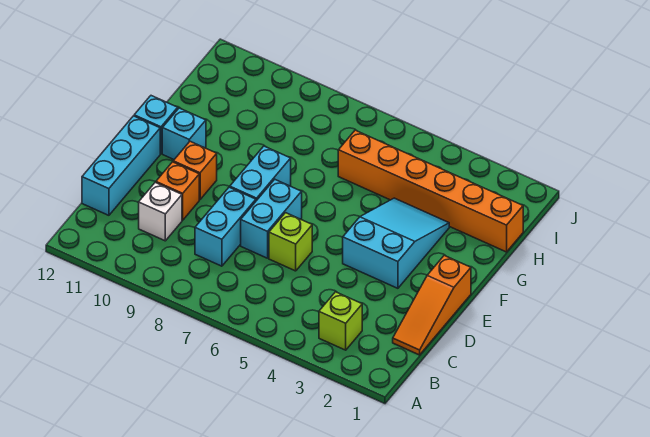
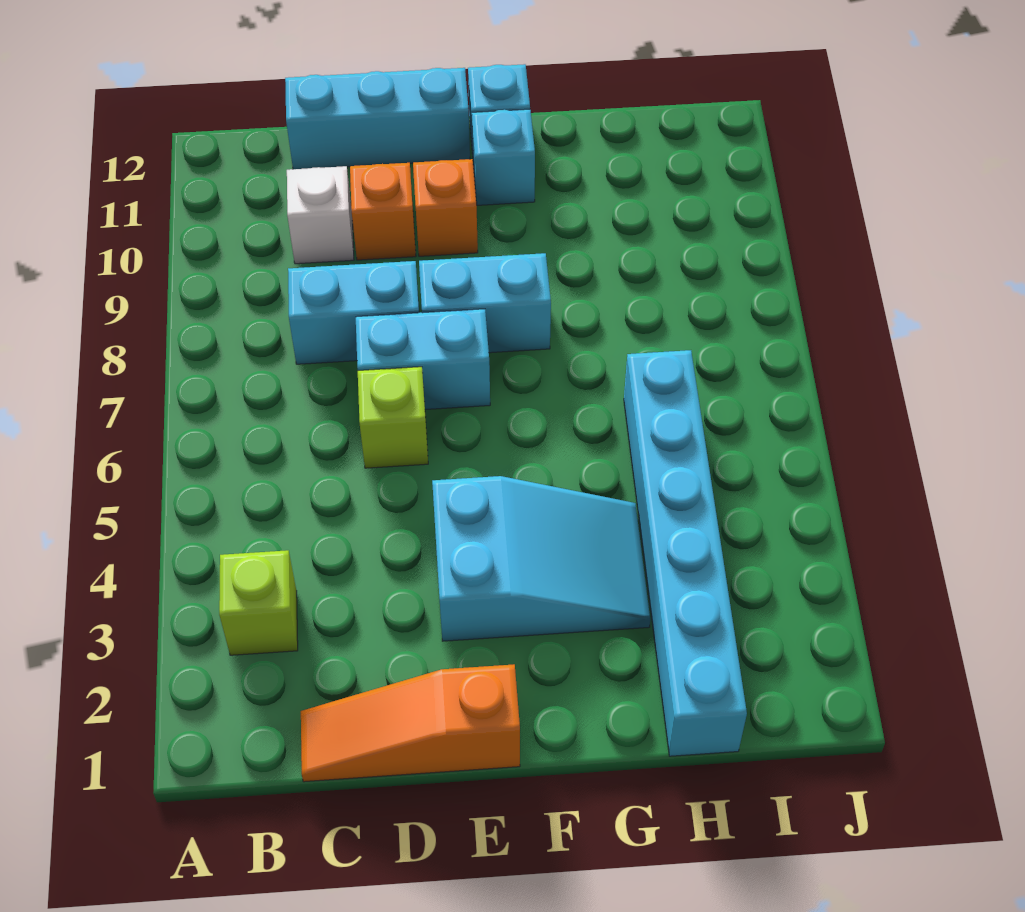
orange 1x6 brick [338,130,523,252] -> cyan 1x6 brick [624,350,747,756]

